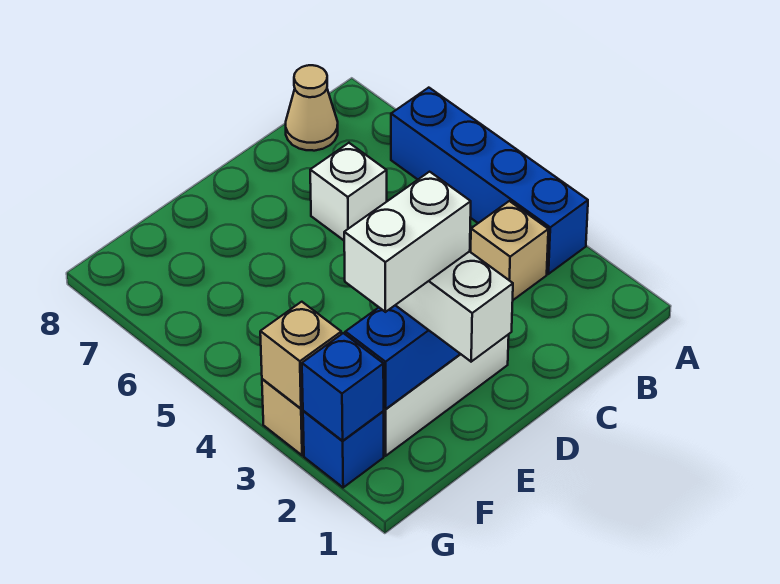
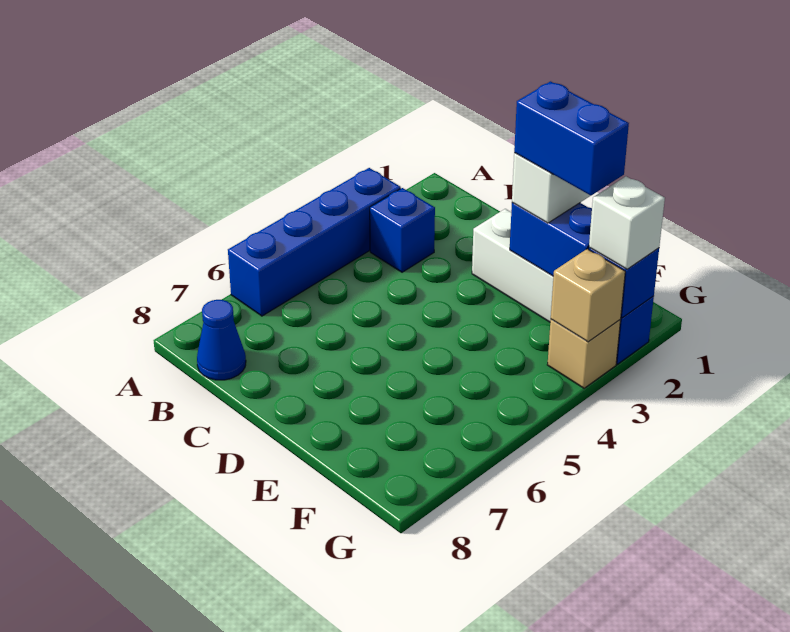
tan 1x1 brick [471,201,548,300] -> blue 1x1 brick [370,188,435,272]
tan 1x1 cone [286,65,338,151] -> blue 1x1 cone [197,300,246,380]
white 1x1 brick [310,143,387,240] -> white 1x1 brick moved to [589,176,665,269]
white 1x2 brick [344,172,471,312] -> blue 1x2 brick [514,81,629,195]

